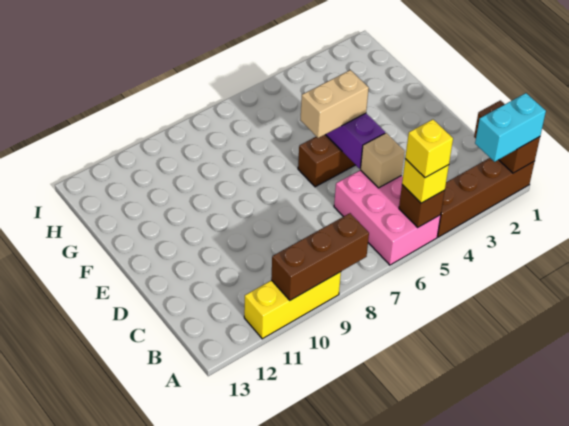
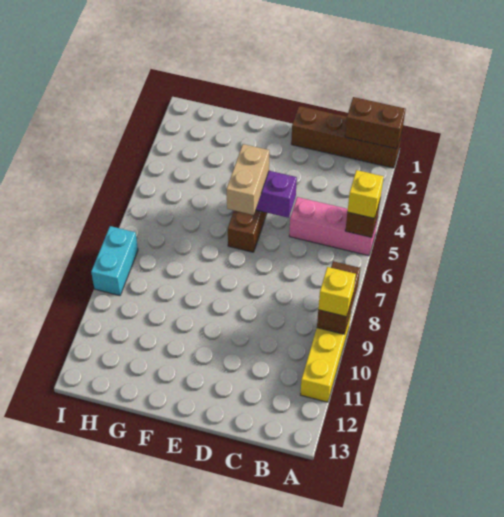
brown 1x4 brick [437,158,535,237] -> brown 1x4 brick turned to [291,106,402,168]
cyan 1x2 brick [475,93,546,162] -> cyan 1x2 brick moved to [91,226,138,296]
pink 2x3 brick [334,170,441,265] -> pink 1x3 brick [289,197,378,256]
yellow 1x1 brick [405,120,453,178] -> yellow 1x1 brick moved to [318,267,356,317]
brown 1x3 brick [271,213,369,300] -> brown 1x2 brick [317,261,360,334]
tan 1x1 brick [360,133,405,188] -> none

